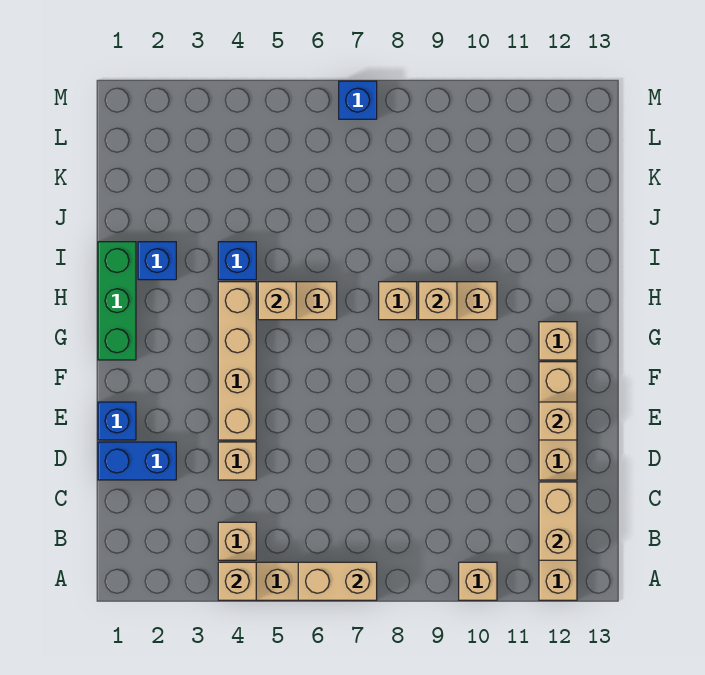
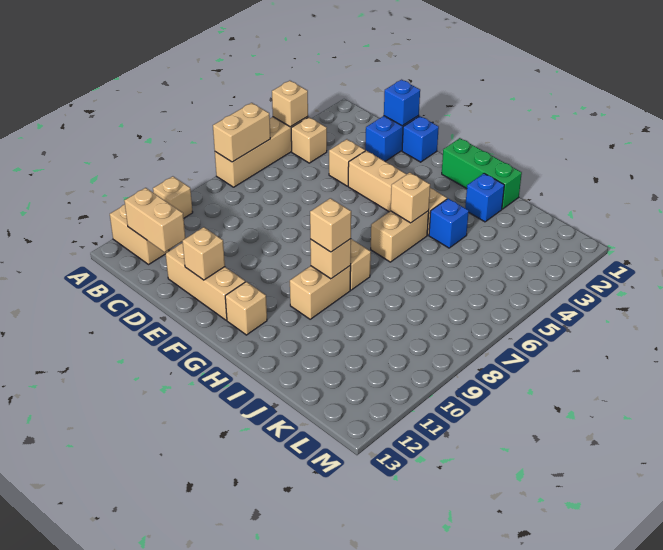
none -> tan 1x1 brick [310,198,351,252]
blue 1x1 brick [339,81,377,119] -> blue 1x1 brick moved to [384,80,420,126]

